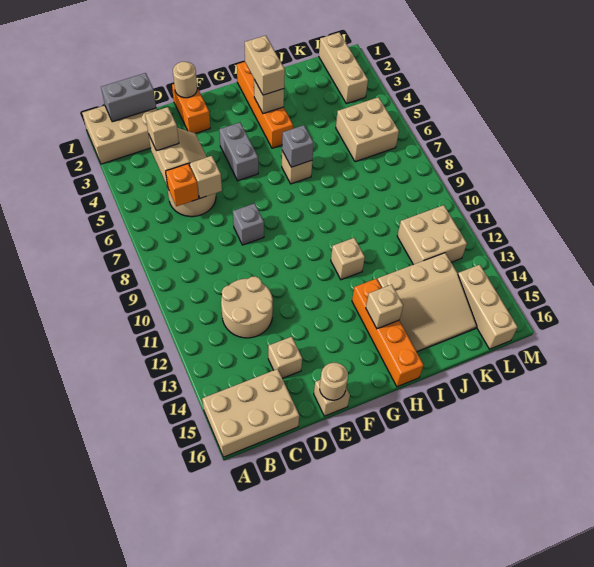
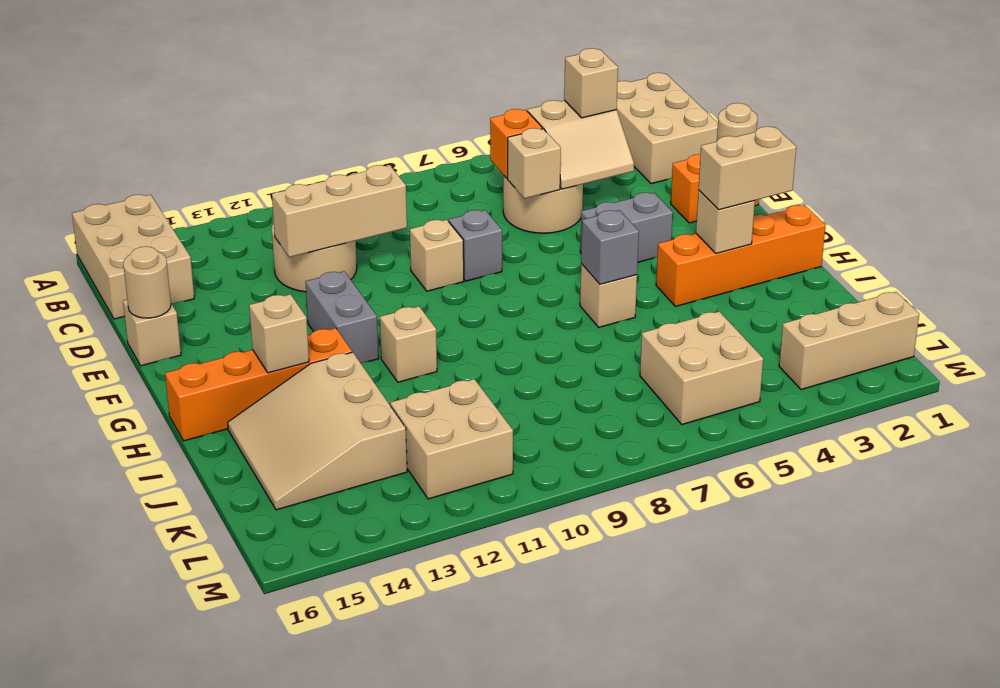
grey 1x2 brick [101,73,156,122] -> grey 1x2 brick moved to [305,271,379,363]
tan 1x1 brick [268,337,302,378] -> tan 1x1 brick moved to [410,220,464,291]
tan 1x3 brick [458,265,518,349] -> tan 1x3 brick moved to [272,165,407,257]

